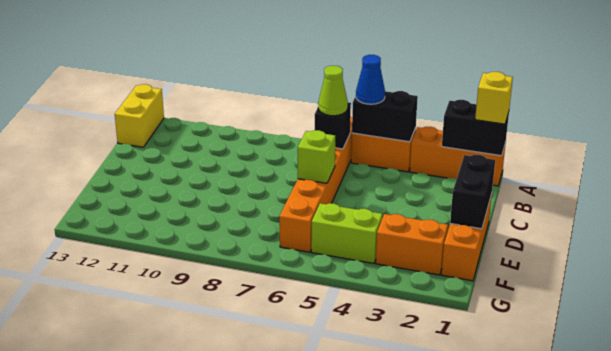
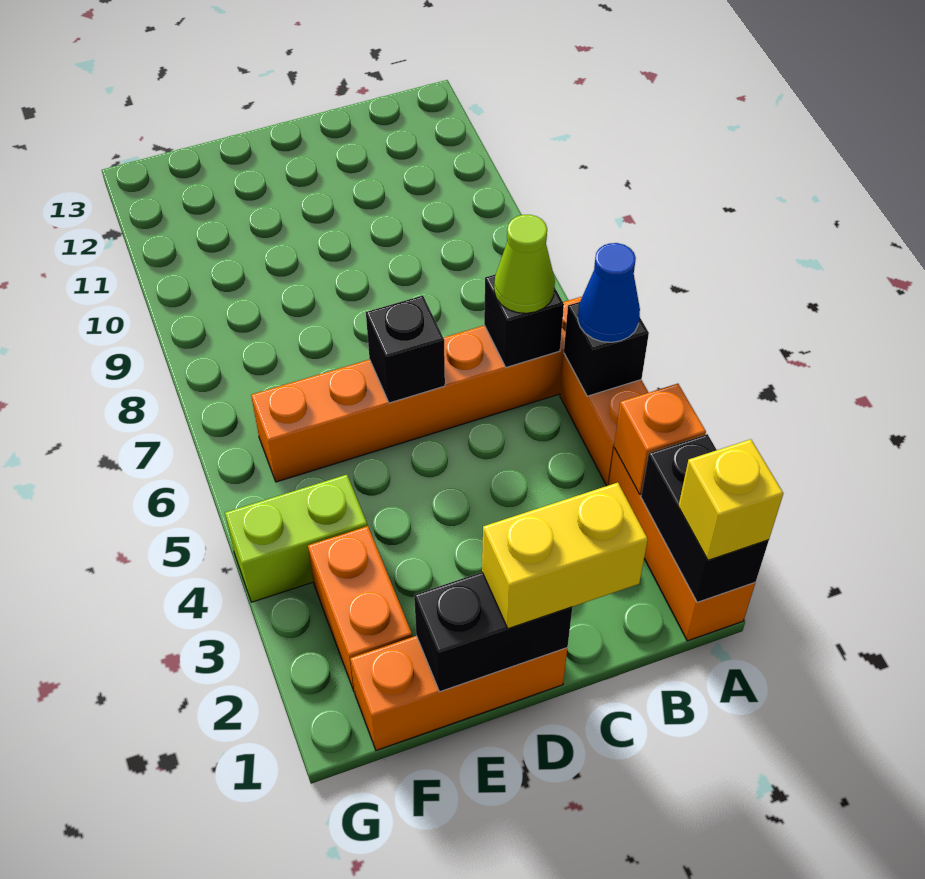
none -> orange 1x1 brick [614,384,706,494]
black 1x2 brick [352,91,418,142] -> black 1x1 brick [564,302,649,396]
yellow 1x2 brick [115,84,164,147] -> yellow 1x2 brick moved to [482,483,648,629]
lime 1x1 brick [298,130,335,183] -> black 1x1 brick [366,296,445,403]
lime 1x2 brick [311,203,382,264] -> lime 1x2 brick turned to [225,475,367,602]

